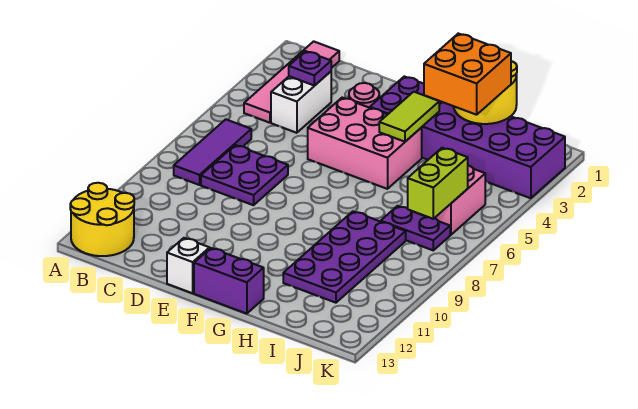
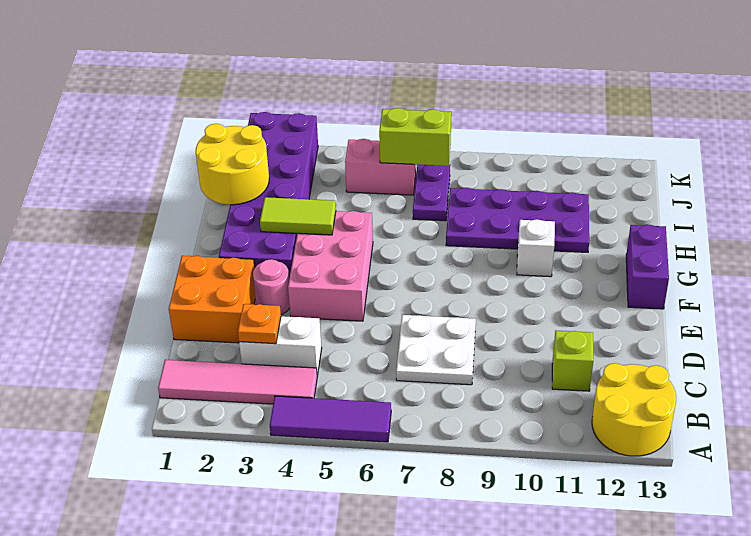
purple 1x3 tile [174,119,251,185] -> purple 1x3 tile moved to [270,396,391,442]
purple 1x1 plate [289,51,331,86] -> orange 1x1 plate [238,304,281,344]
purple 2x2 plate [201,145,288,205] -> white 2x2 plate [396,315,476,385]
none -> lime 1x1 brick [552,331,593,391]
white 1x1 brick [167,238,210,293] -> white 1x1 brick moved to [517,219,555,277]
orange 2x2 brick [424,33,511,115] -> orange 2x2 brick moved to [169,256,255,343]

